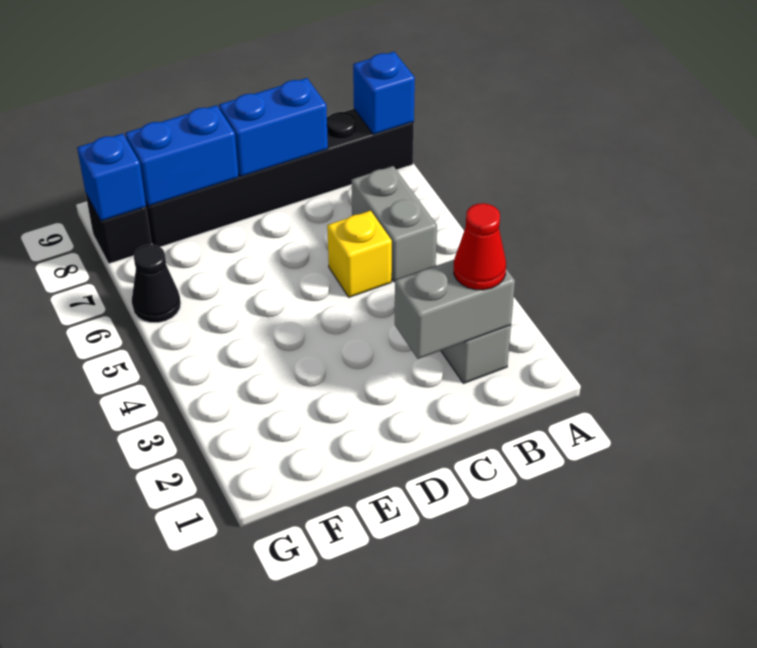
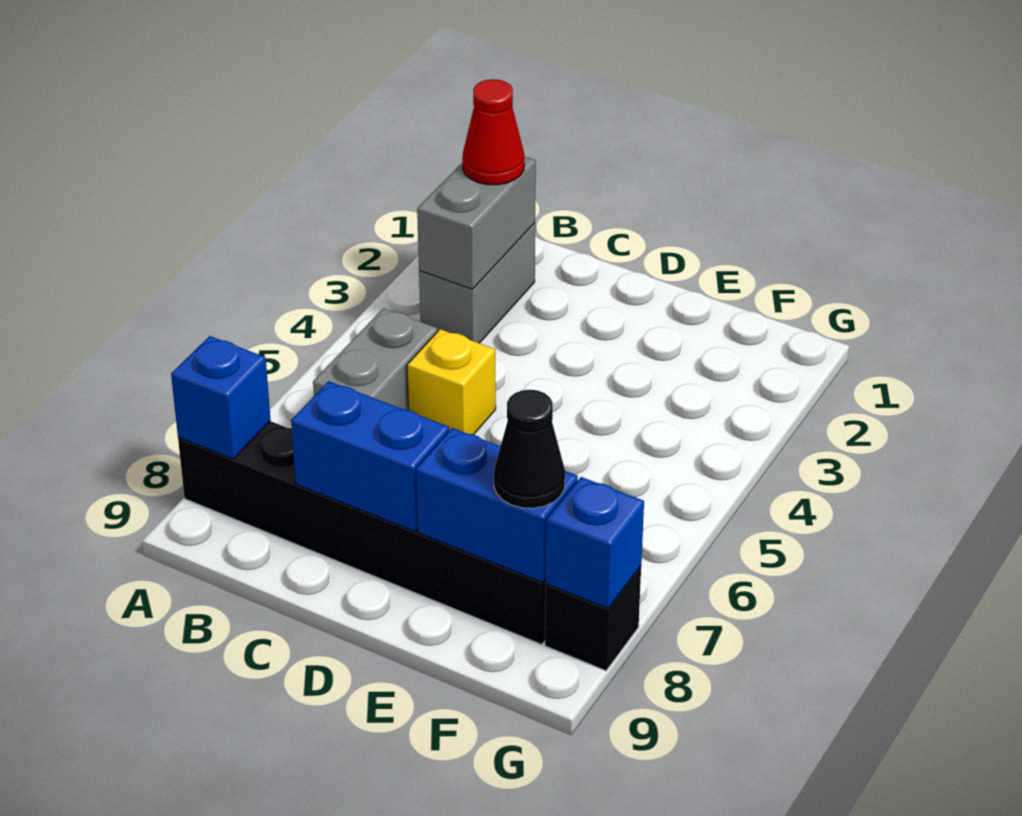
grey 1x2 brick [395,260,515,359] -> grey 1x2 brick turned to [417,157,536,289]
black 1x1 cone [132,245,181,323] -> black 1x1 cone moved to [494,390,565,508]

